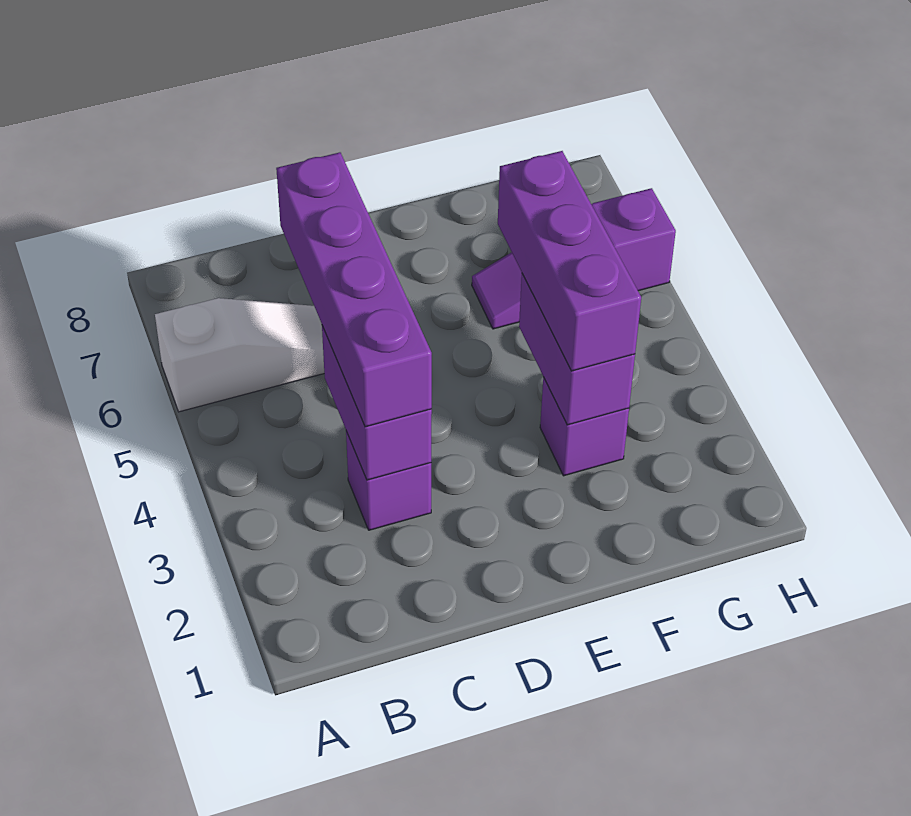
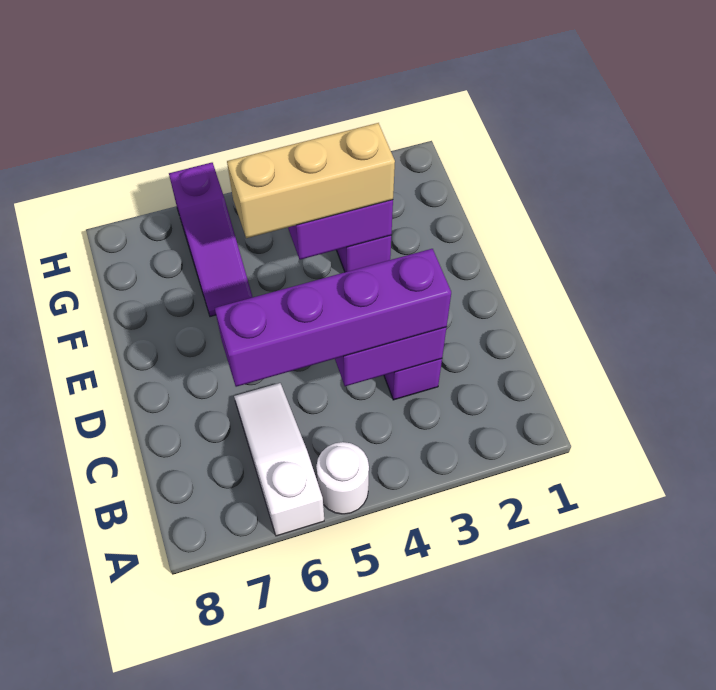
none -> white 1x1 round brick [316,442,369,514]
purple 1x3 brick [498,151,641,371] -> tan 1x3 brick [227,123,395,238]

